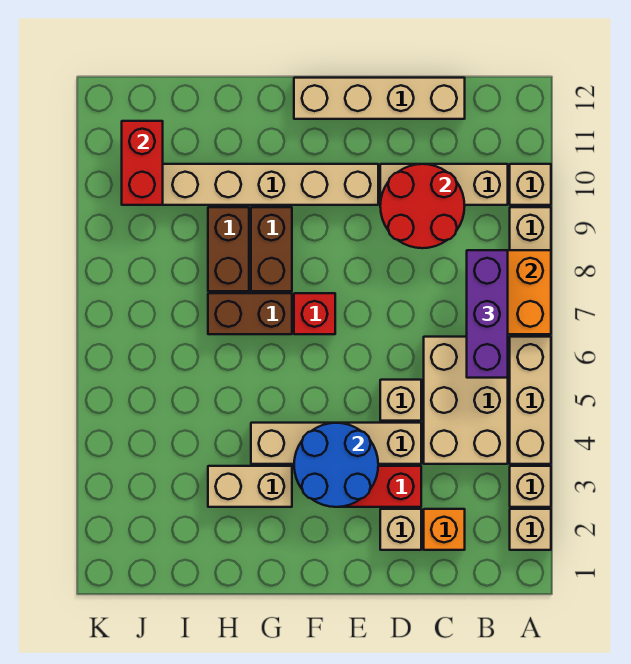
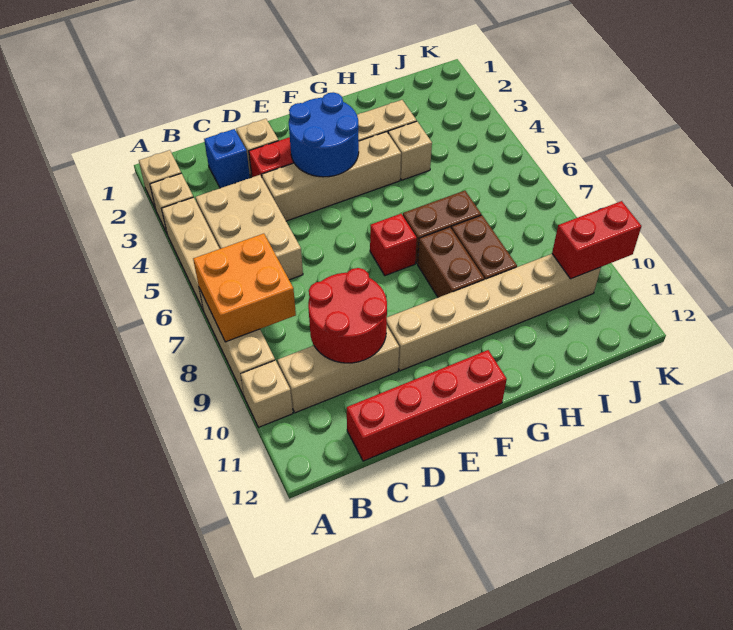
purple 1x3 brick [467,250,508,378] -> none
orange 1x1 brick [424,509,465,550] -> blue 1x1 brick [204,129,250,188]
tan 1x4 brick [294,78,465,119] -> red 1x4 brick [347,350,507,461]
tan 1x1 brick [380,380,421,421] -> tan 1x1 brick moved to [388,121,432,180]
red 1x2 brick [122,121,163,205] -> red 1x2 brick turned to [552,201,641,279]

